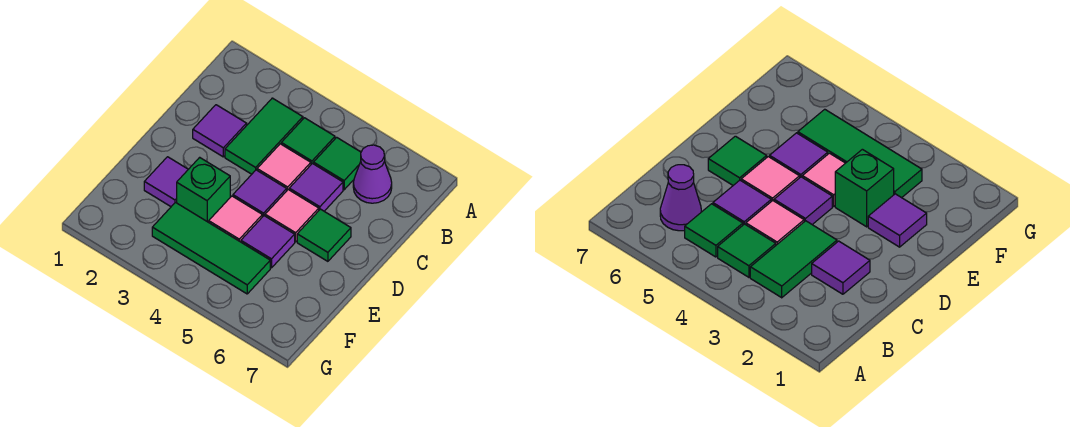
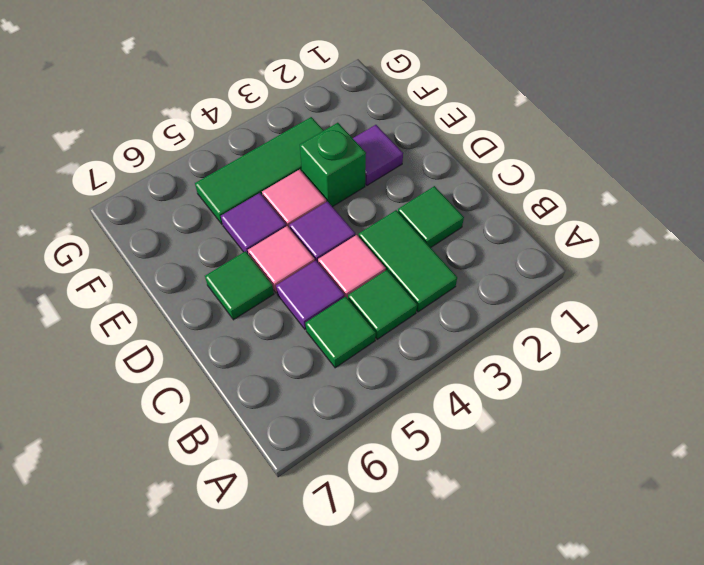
purple 1x1 cone [353,145,392,203] -> none
purple 1x1 tile [193,105,247,157] -> green 1x1 tile [398,186,464,248]

